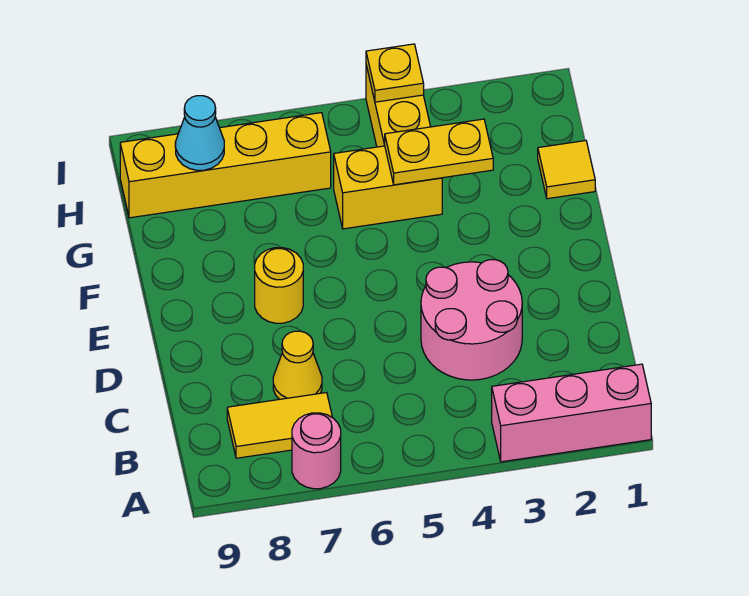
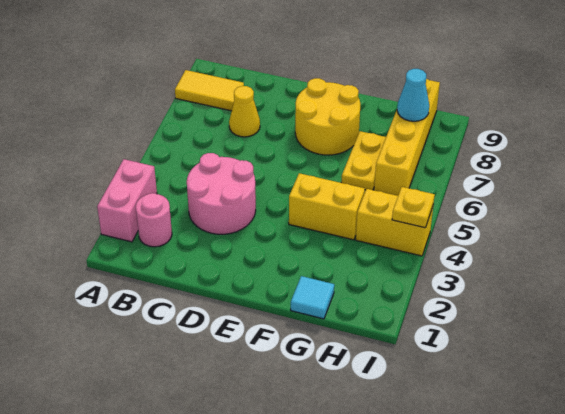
pink 1x3 brick [492,364,651,462] -> pink 1x2 brick [97,159,157,242]
pink 1x1 round brick [292,413,341,489] -> pink 1x1 round brick moved to [136,193,172,247]
yellow 1x2 tile [227,393,332,458] -> yellow 1x2 tile turned to [175,70,244,111]
yellow 1x1 round brick [255,248,303,323] -> yellow 2x2 round brick [295,78,361,155]
yellow 1x1 tile [538,141,595,199] -> cyan 1x1 tile [291,276,334,319]
yellow 1x2 plate [385,119,493,185] -> yellow 1x2 plate moved to [341,131,386,190]
yellow 1x2 brick [334,146,442,229] -> yellow 1x2 brick turned to [289,173,365,240]

